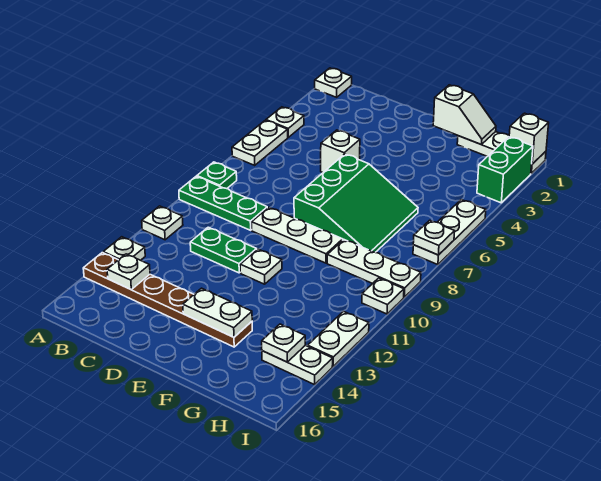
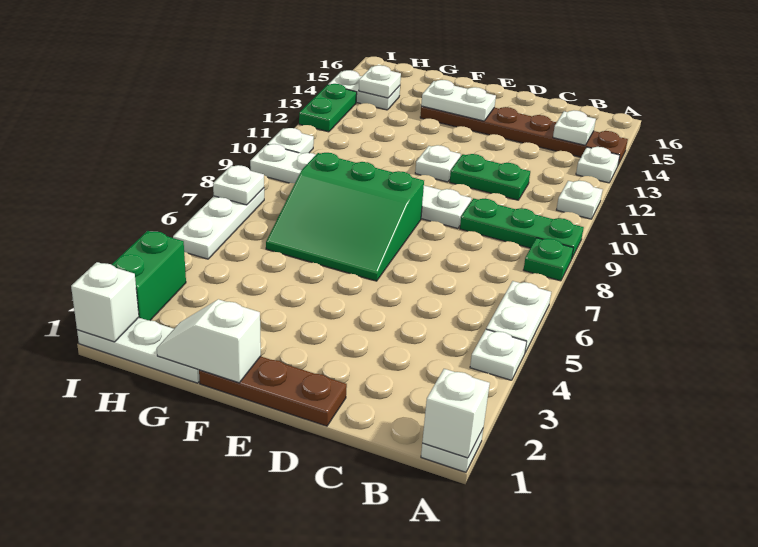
none -> brown 1x3 plate [199,356,347,426]
white 1x1 brick [321,130,360,172] -> white 1x1 brick moved to [422,369,490,458]
green 3x3 slope [294,154,418,252] -> green 3x3 slope turned to [266,153,424,281]
white 1x2 plate [308,311,369,366] -> green 1x2 plate [299,84,357,132]

